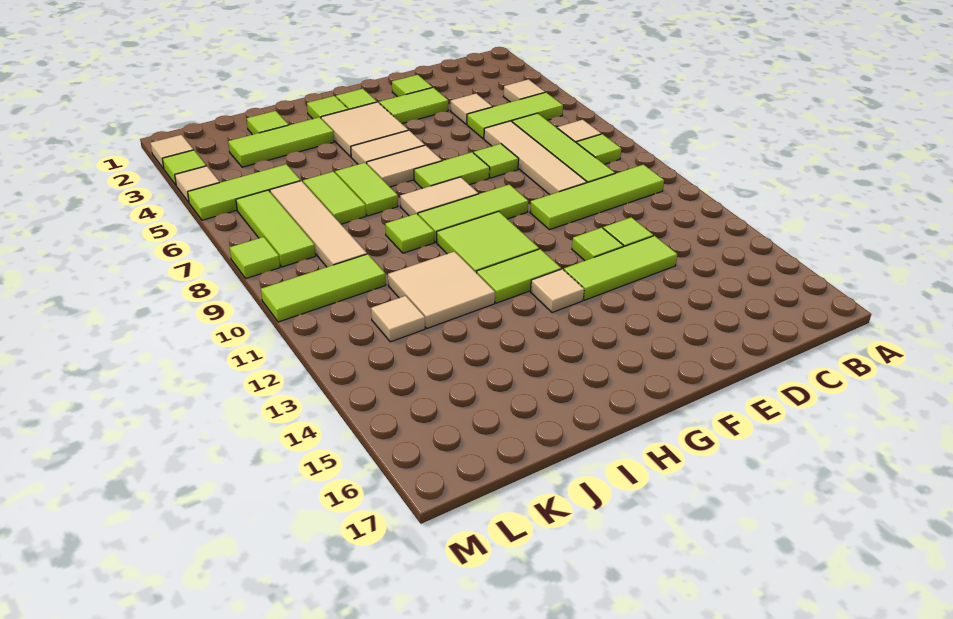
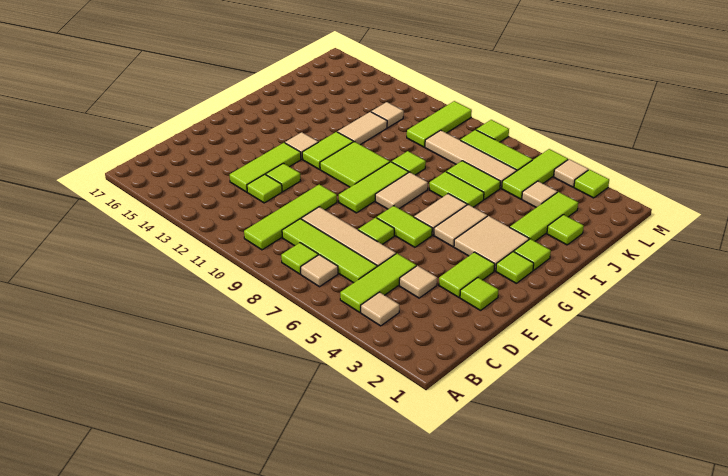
lime 1x2 tile [414,152,490,189] -> lime 1x2 tile turned to [377,206,432,247]
tan 2x2 tile [388,252,495,328] -> tan 1x2 tile [337,112,387,145]
tan 1x1 tile [151,135,193,169] -> tan 1x1 tile moved to [522,181,557,207]

